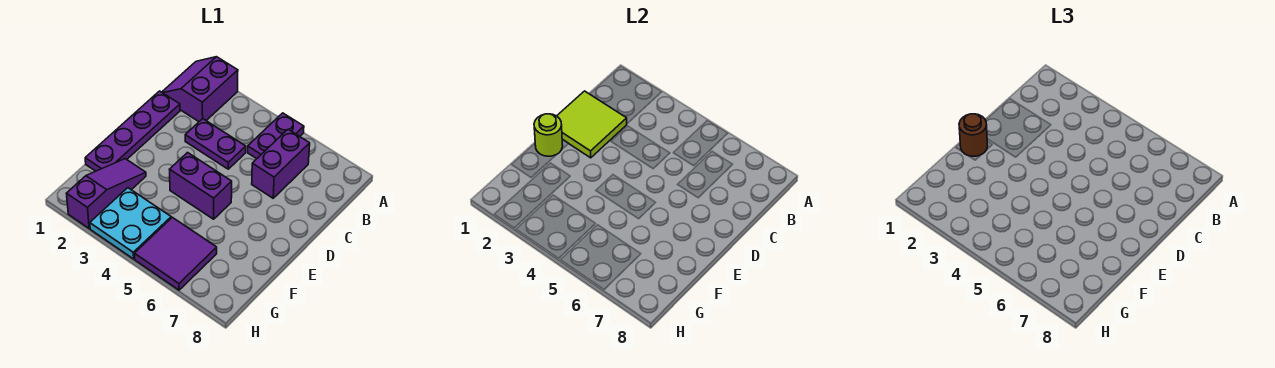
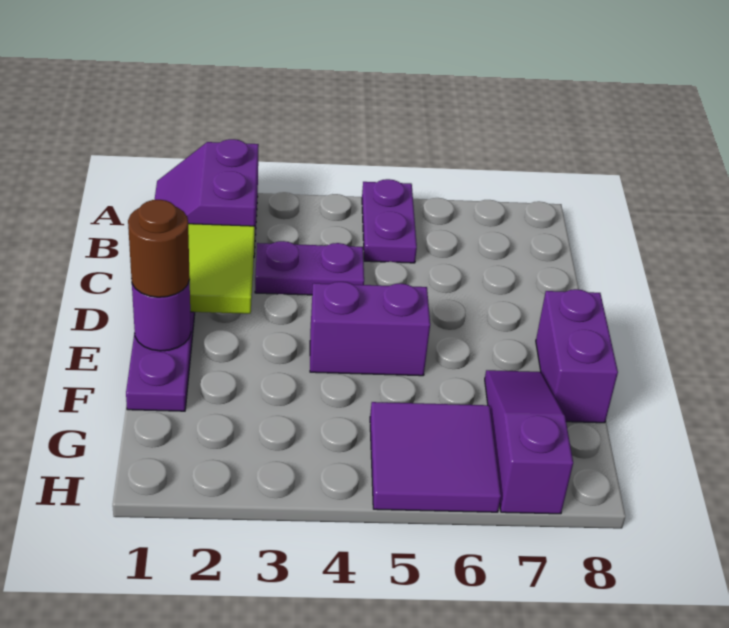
purple 1x2 brick [252,129,310,198] -> purple 1x2 brick moved to [536,289,618,423]
lime 1x1 round brick [534,114,563,156] -> purple 1x1 round brick [132,280,191,351]
purple 1x3 slope [67,159,146,228] -> purple 1x3 slope moved to [485,370,573,514]
cyan 2x2 plate [90,188,171,259] -> none

